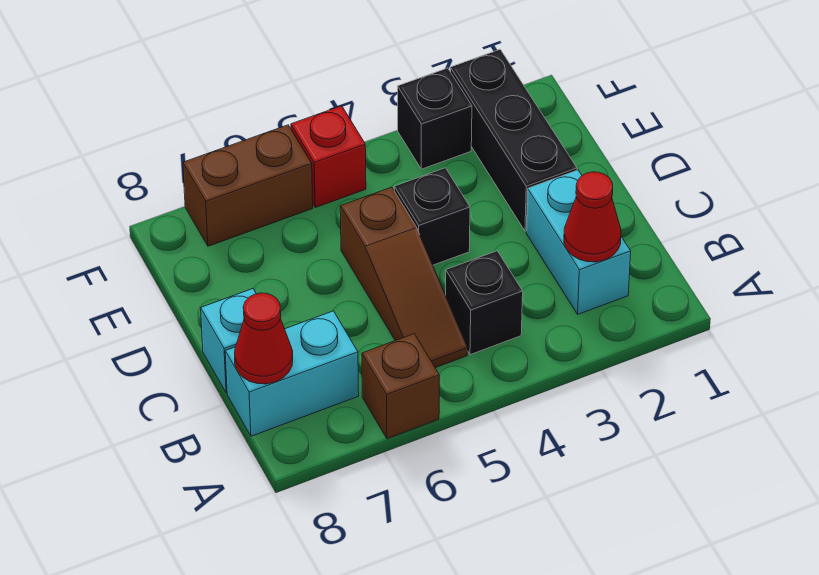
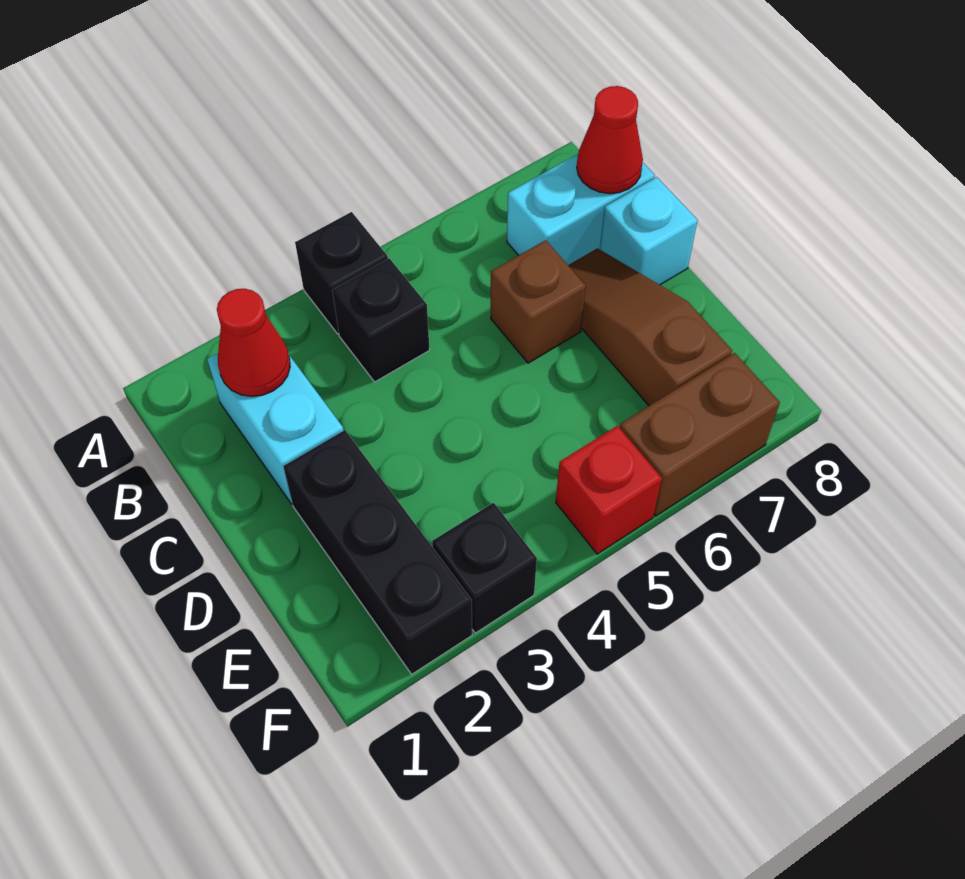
brown 1x1 brick [362,334,439,439] -> brown 1x1 brick moved to [491,240,586,363]
brown 1x3 slope [340,187,468,368] -> brown 1x3 slope moved to [568,248,732,406]
black 1x1 brick [394,168,470,265] -> black 1x1 brick moved to [295,212,388,334]

